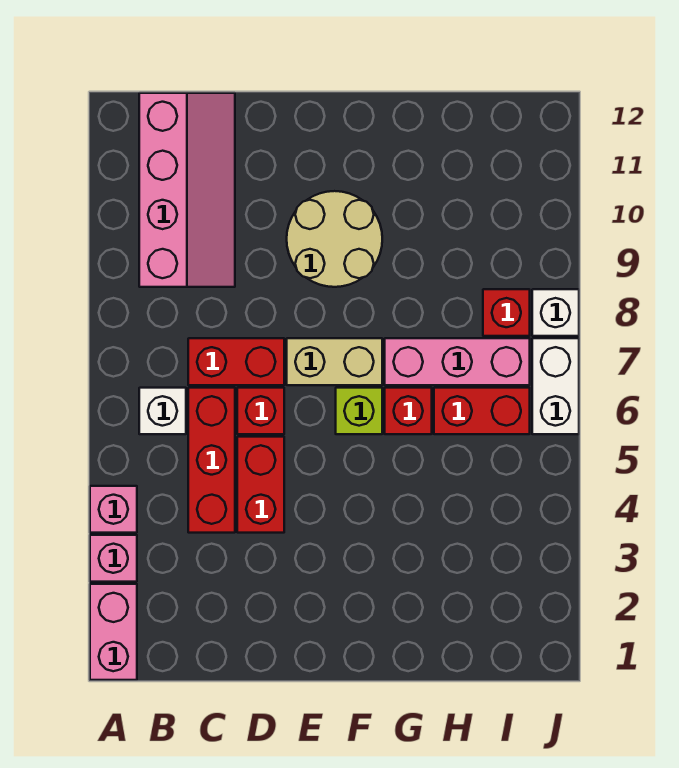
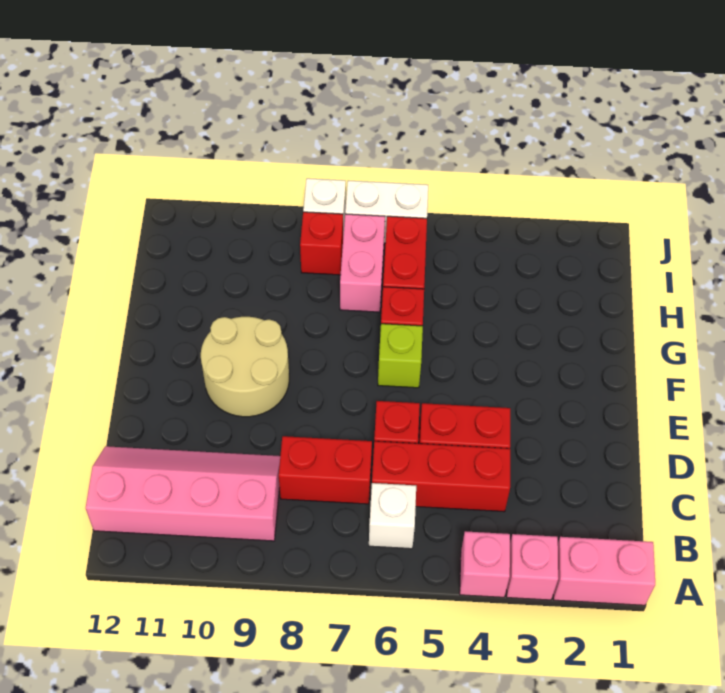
red 1x2 brick [188,338,284,385] -> red 1x2 brick turned to [279,436,372,504]
tan 1x2 brick [287,338,382,385] -> none
pink 1x3 brick [385,338,530,385] -> pink 1x2 brick [340,214,385,312]

